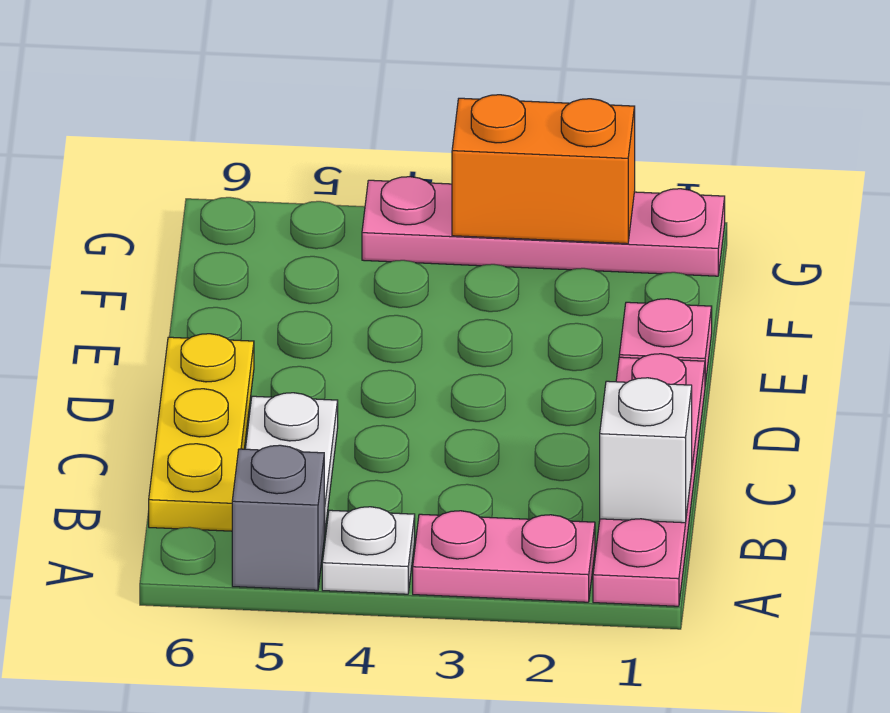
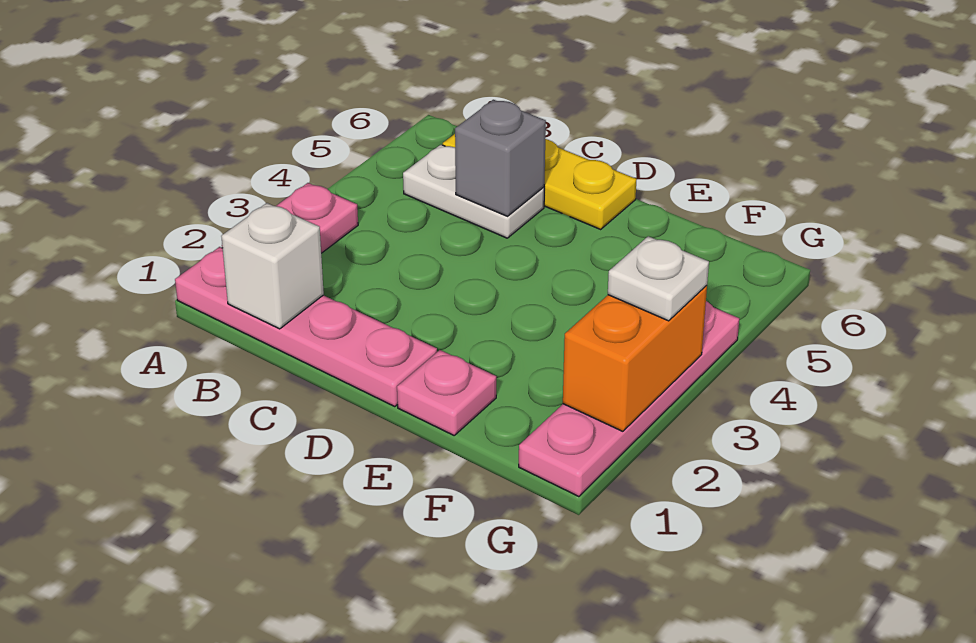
white 1x1 plate [322,507,415,594] -> white 1x1 plate moved to [608,236,709,321]
grey 1x1 brick [232,445,324,590] -> grey 1x1 brick moved to [455,100,546,216]

